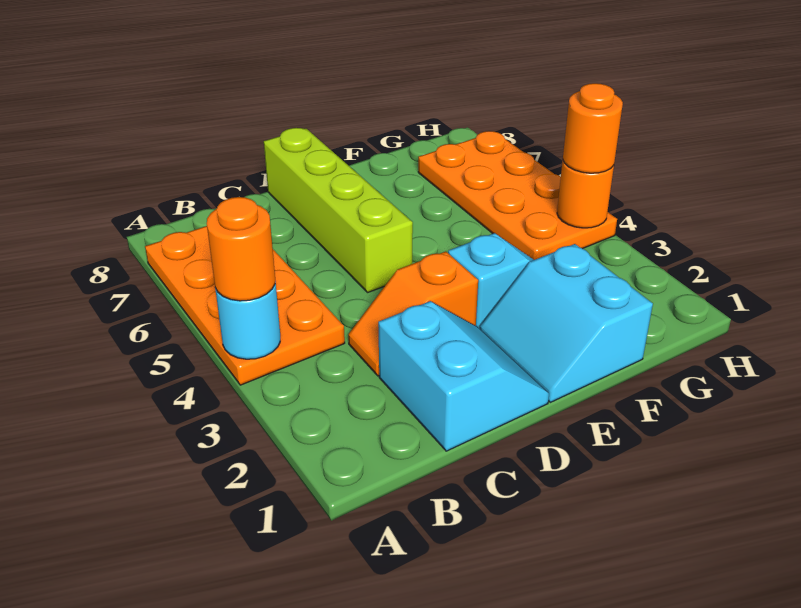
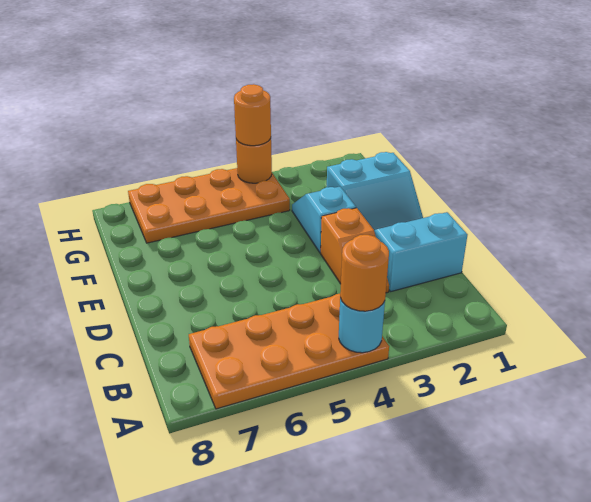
lime 1x4 brick [264,128,413,292] -> none

